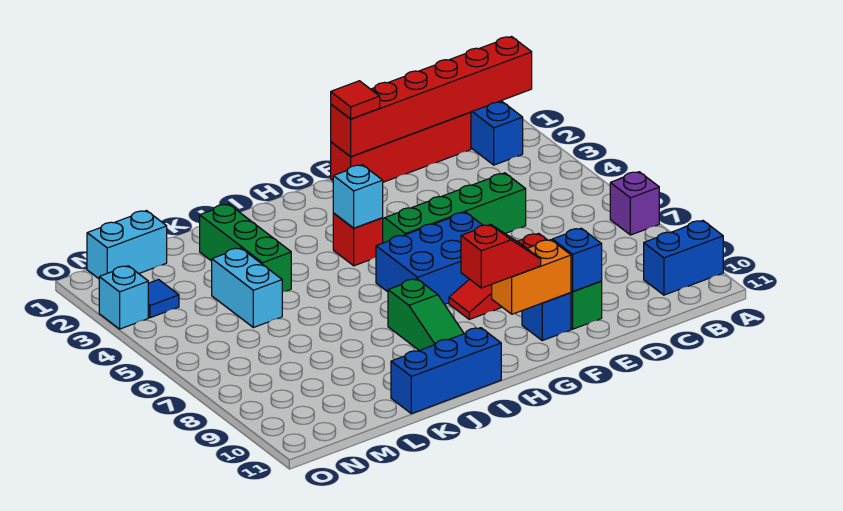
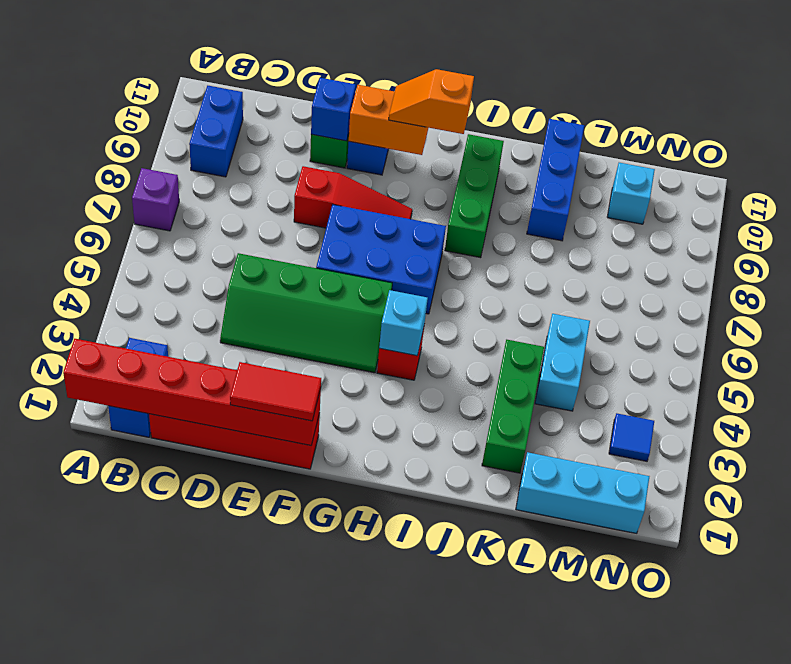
blue 1x2 brick [644,221,723,295] -> blue 1x2 brick turned to [189,86,243,177]
red 1x1 tile [331,81,380,119] -> red 1x2 tile [230,362,321,421]
red 1x2 slope [461,224,541,288] -> orange 1x2 slope [389,69,474,134]
green 1x3 slope [388,279,464,350] -> green 1x3 brick [445,134,504,258]
blue 1x3 brick [391,328,501,414] -> blue 1x3 brick turned to [527,119,584,241]
cyan 1x2 brick [87,211,167,279] -> cyan 1x3 brick [516,452,649,533]
cyan 1x1 brick [99,266,148,329] -> cyan 1x1 brick moved to [608,163,655,224]

